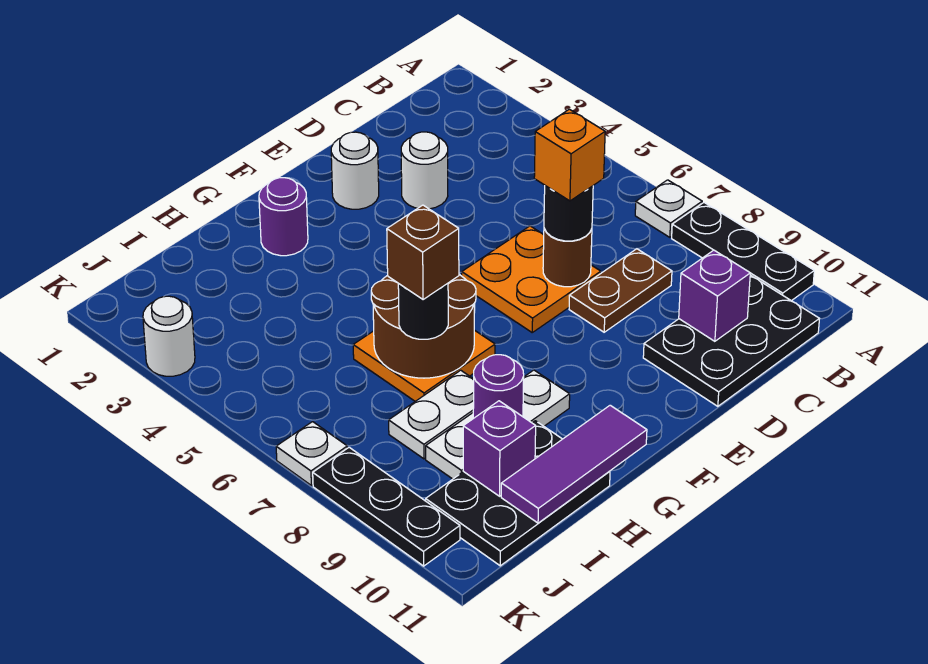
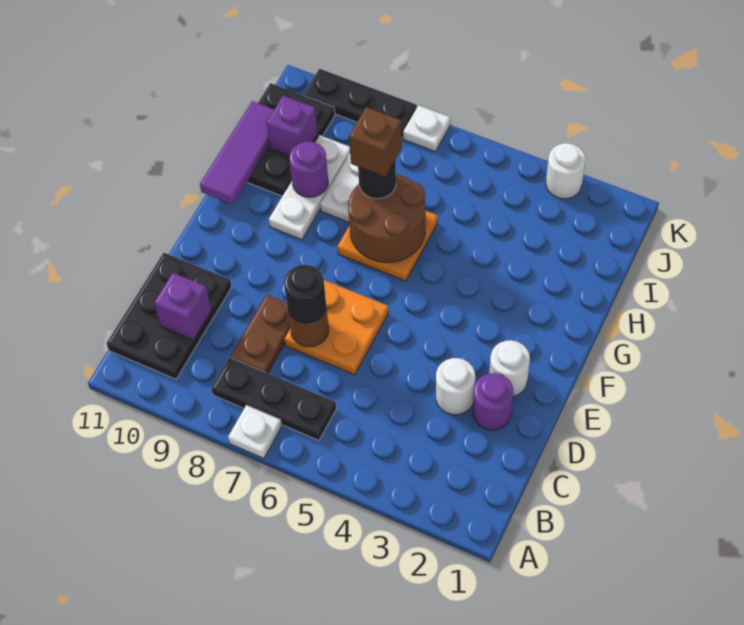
black 1x3 plate [672,203,814,301] -> black 1x3 plate moved to [212,358,336,440]
orange 1x1 brick [534,109,605,201] -> none
purple 1x1 round brick [259,178,308,256] -> purple 1x1 round brick moved to [473,373,513,430]

